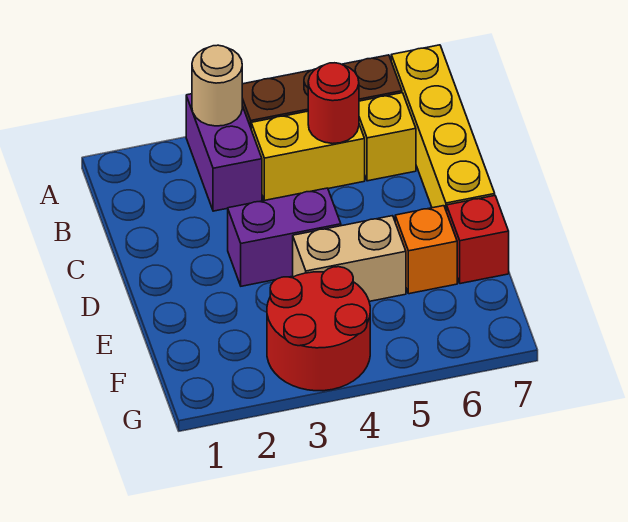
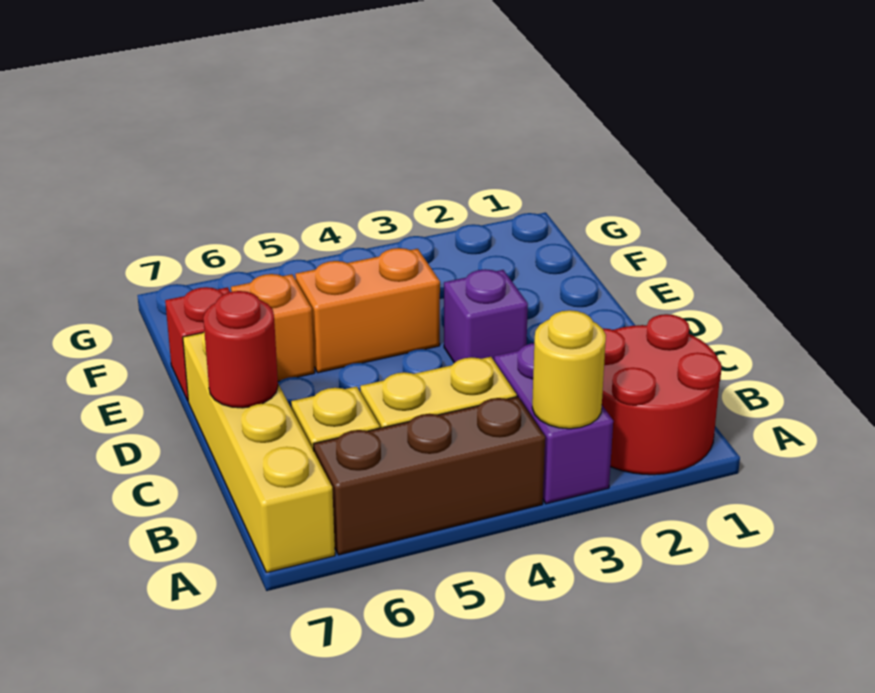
tan 1x1 round brick [192,45,242,126] -> yellow 1x1 round brick [532,310,606,429]
red 1x1 round brick [308,63,359,144] -> red 1x1 round brick moved to [203,291,278,408]
purple 1x2 brick [228,188,341,286] -> purple 1x1 brick [444,269,528,363]
tan 1x2 brick [293,216,406,301] -> orange 1x2 brick [295,248,440,373]
red 2x2 round brick [267,267,370,391] -> red 2x2 round brick moved to [602,314,722,475]

